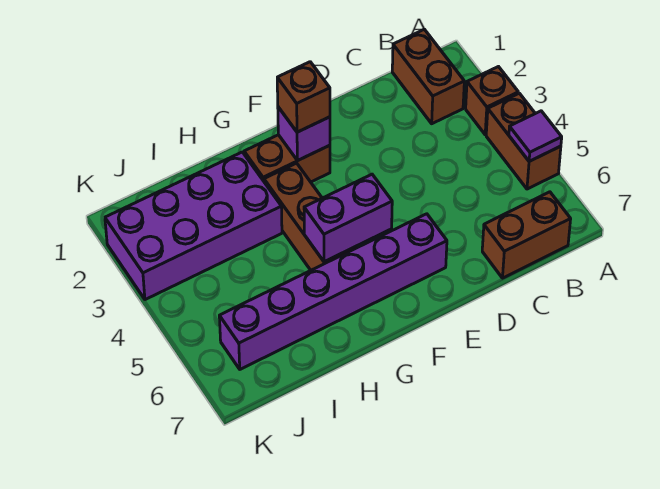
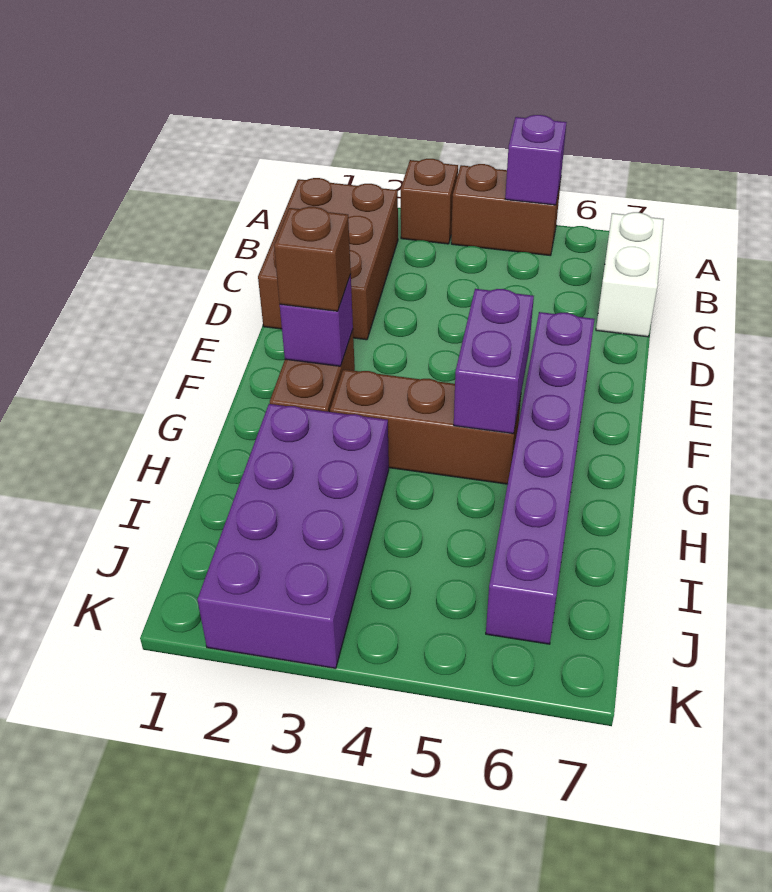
purple 1x1 tile [509,111,562,161] -> purple 1x1 brick [505,115,567,205]
brown 1x2 brick [392,29,464,124] -> brown 2x3 brick [258,178,398,340]
brown 1x2 brick [482,192,571,278] -> white 1x2 brick [596,212,664,337]

